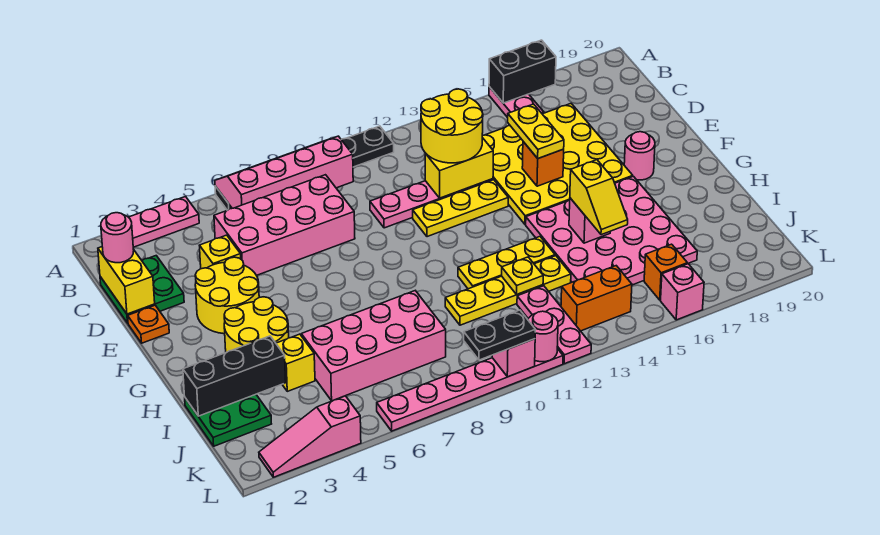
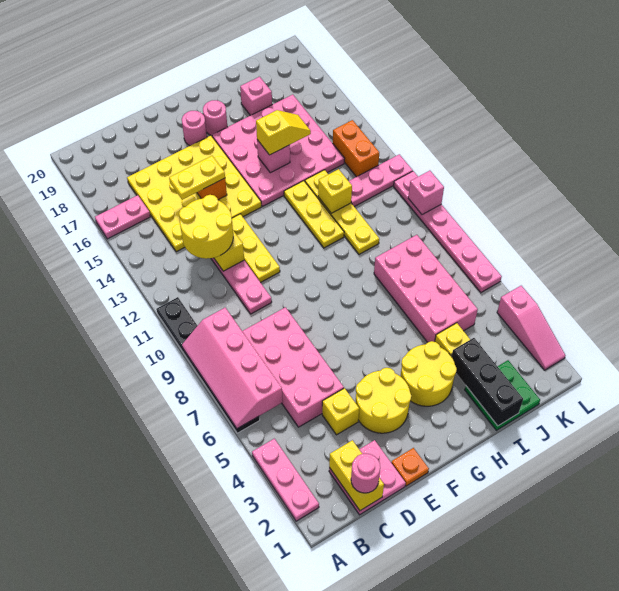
black 1x2 brick [489,40,556,103] -> none
green 2x2 plate [100,256,184,323] -> pink 2x2 plate [329,440,406,515]
yellow 1x2 brick [98,247,155,314] -> yellow 1x2 brick turned to [329,440,384,511]
yellow 1x1 plate [502,257,543,295] -> yellow 1x1 brick [318,169,352,213]
orange 1x1 brick [644,244,687,300] -> none
black 1x2 plate [464,310,535,360] -> none
pink 1x1 round brick [528,311,558,362] -> pink 1x1 round brick moved to [203,100,227,136]
pink 1x1 brick [661,264,704,320] -> pink 1x1 brick moved to [240,77,272,116]

